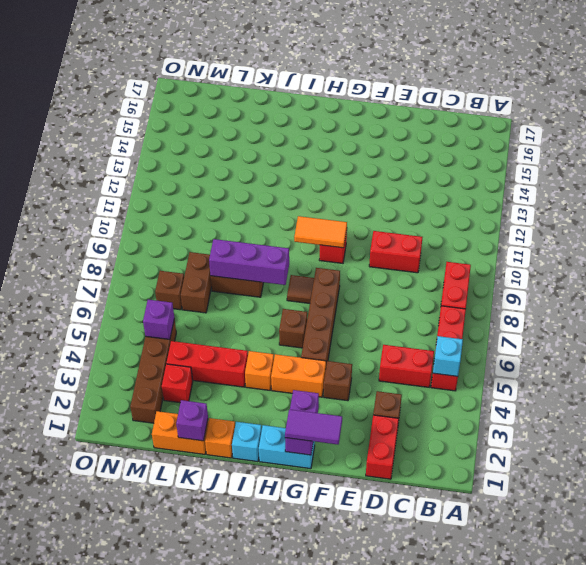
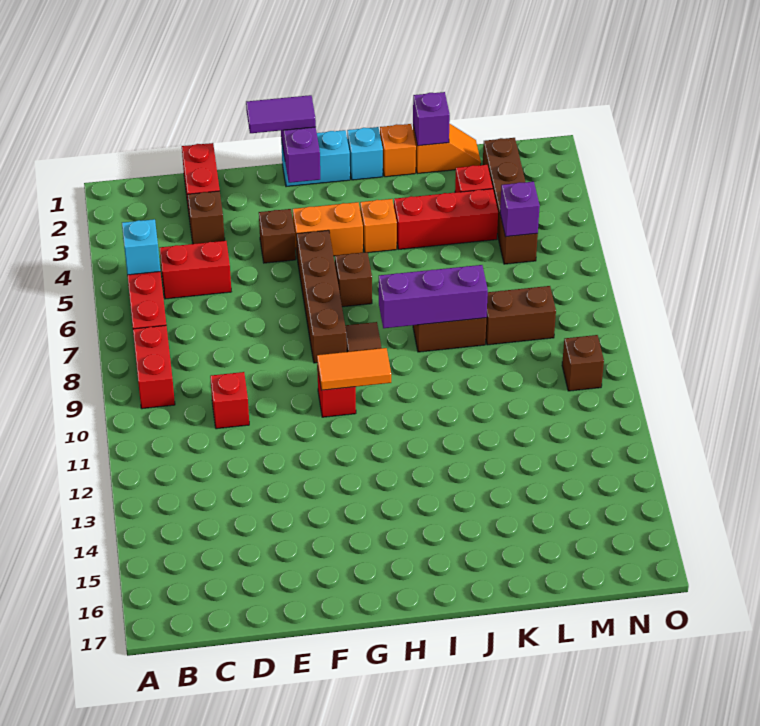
red 1x2 brick [369,231,423,273] -> red 1x1 brick [210,372,249,429]
orange 1x2 brick [152,411,209,454] -> orange 1x2 slope [413,123,481,174]
brown 1x2 brick [181,252,211,313] -> brown 1x2 brick turned to [486,286,556,345]
brown 1x1 brick [155,271,184,310] -> brown 1x1 brick moved to [562,335,604,391]

